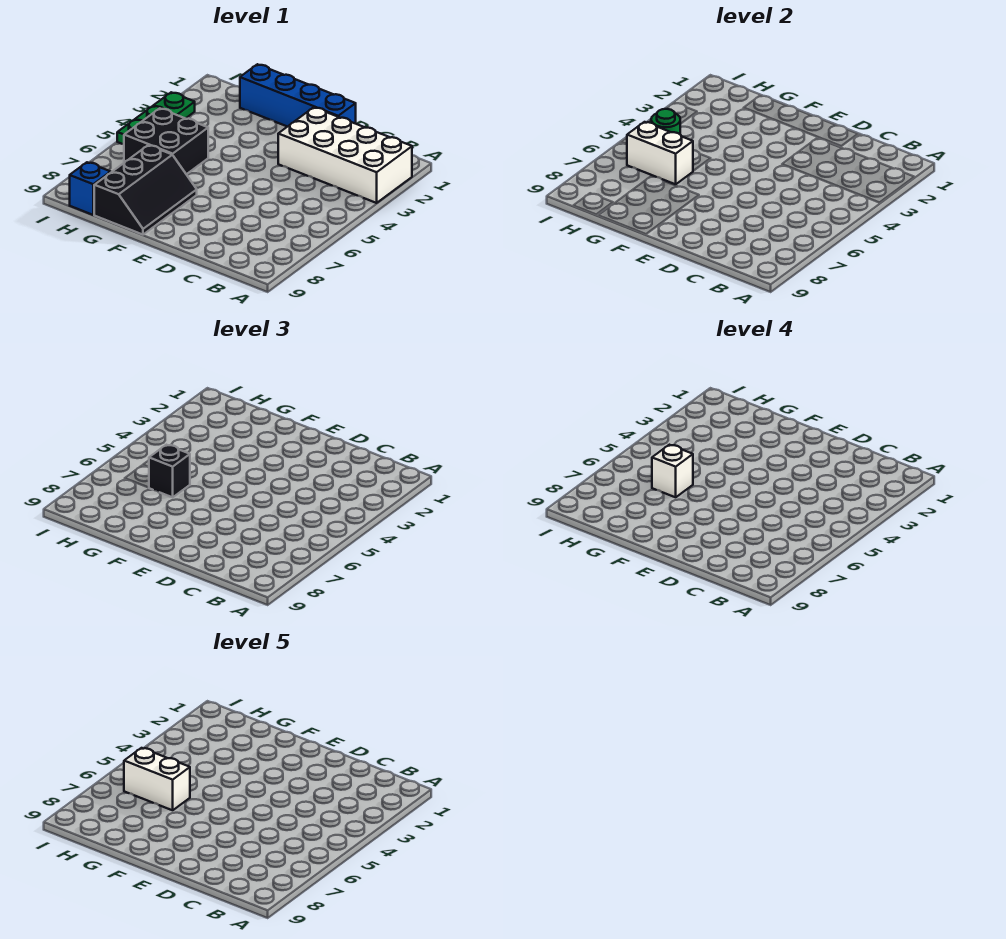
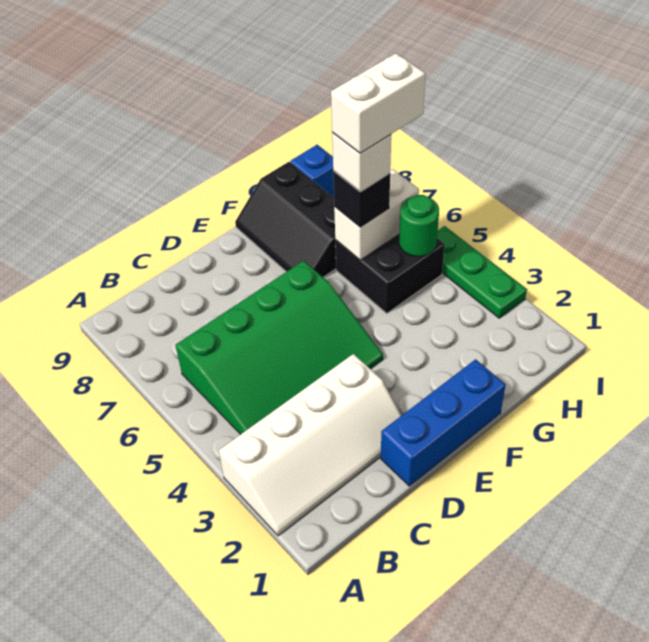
white 2x4 brick [278,107,412,203] -> white 2x4 slope [219,354,402,536]
none -> green 3x4 slope [176,261,383,435]
blue 1x4 brick [240,64,356,127] -> blue 1x3 brick [381,359,506,486]

